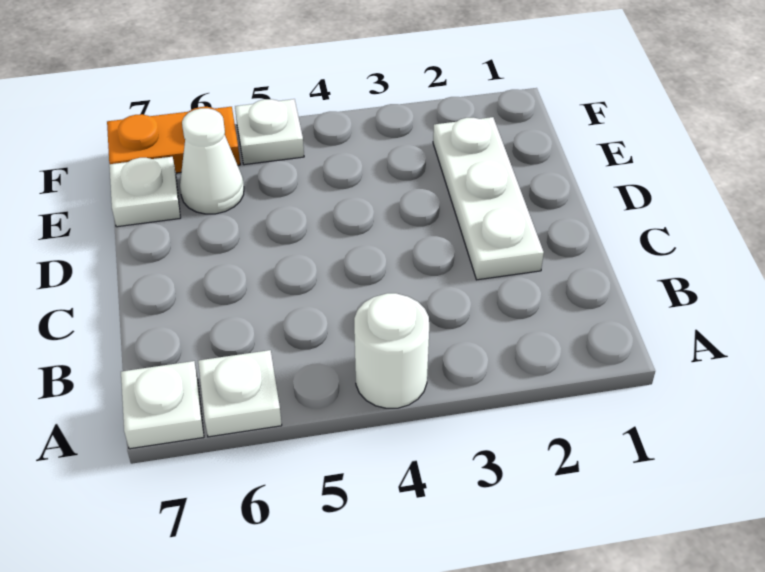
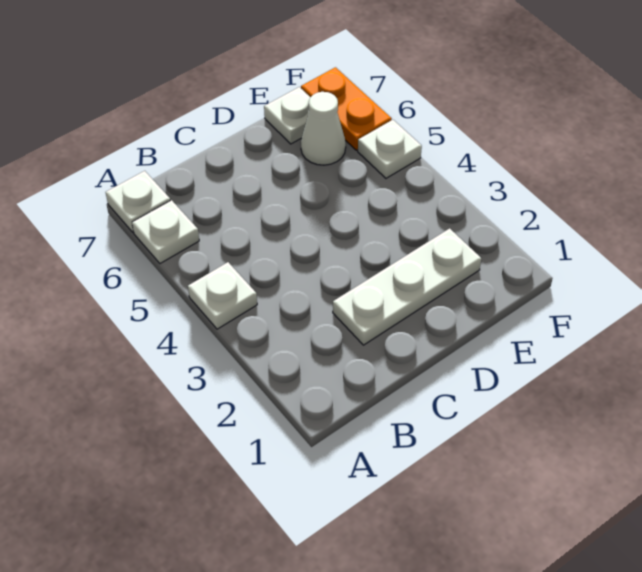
white 1x1 round brick [354,293,429,408] -> white 1x1 plate [188,262,257,329]

